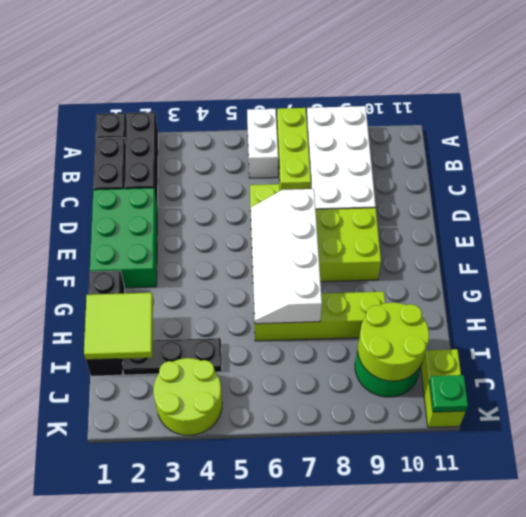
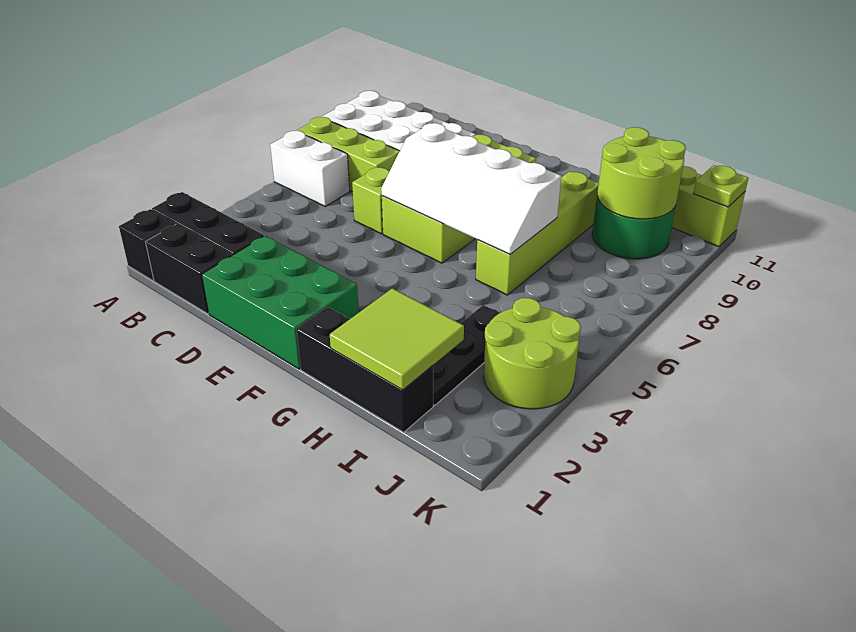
green 1x1 plate [429,375,468,412] -> lime 1x1 plate [693,165,748,207]

